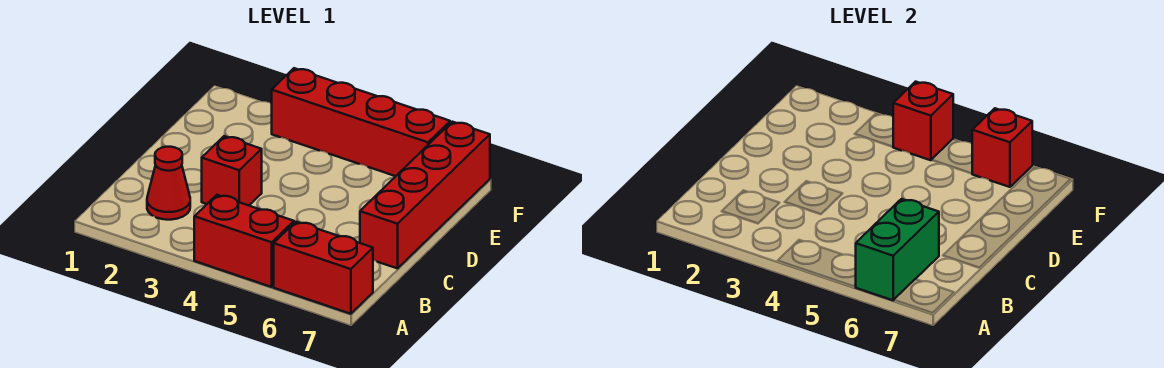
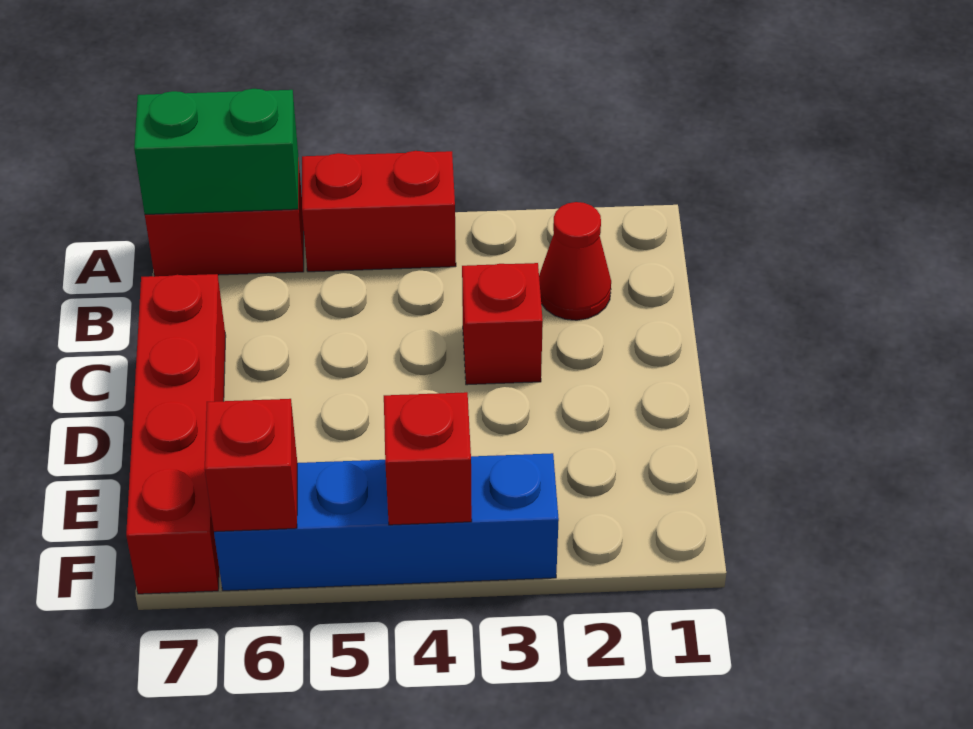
green 1x2 brick [855,199,939,300] -> green 1x2 brick turned to [134,89,298,214]
red 1x4 brick [272,68,450,176] -> blue 1x4 brick [214,453,559,591]

